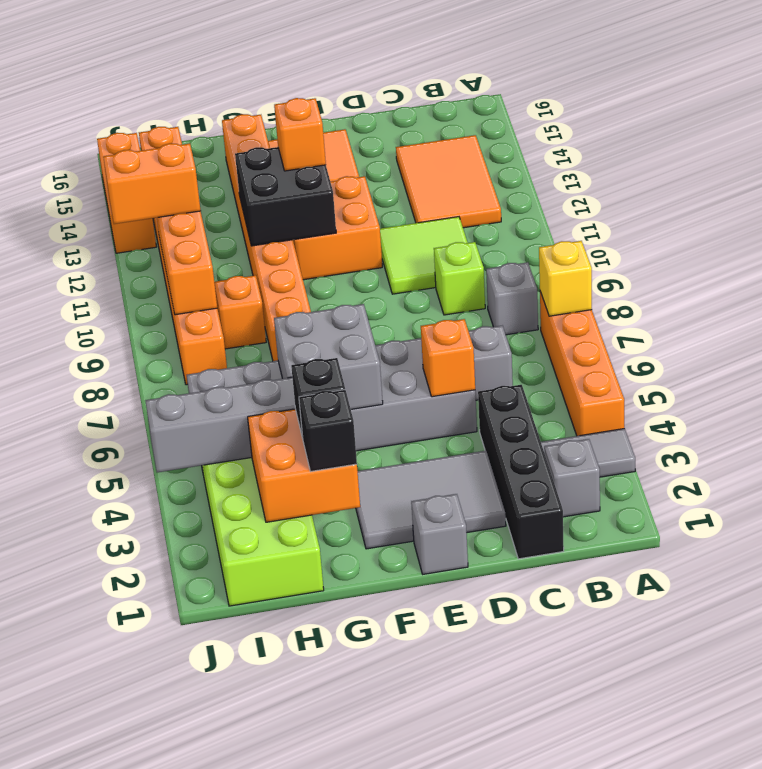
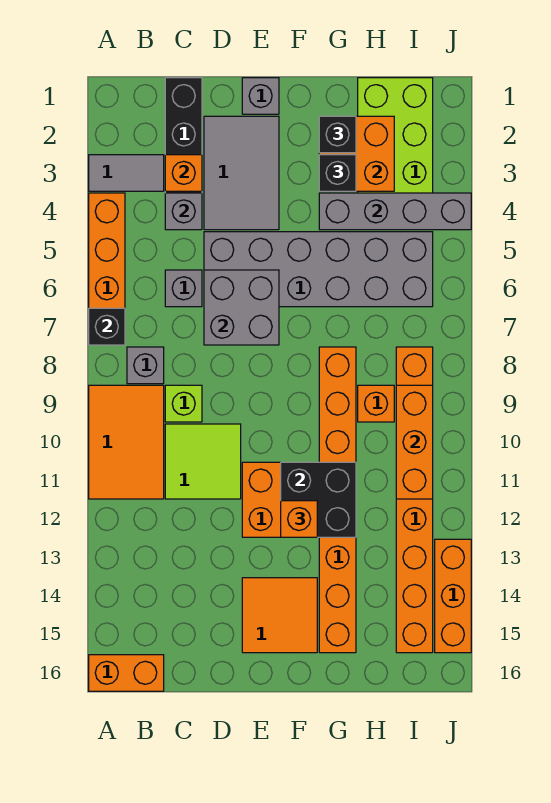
yellow 1x1 brick [539,241,592,316] -> black 1x1 brick [89,308,125,345]
grey 1x1 brick [544,439,600,517] -> grey 1x1 brick moved to [165,193,202,230]
orange 2x3 tile [396,135,501,228] -> orange 2x3 tile moved to [89,385,164,499]
grey 2x3 tile [356,451,506,549] -> grey 2x3 tile turned to [204,116,279,230]
orange 1x1 brick [421,319,475,397] -> orange 1x1 brick moved to [165,155,202,191]
grey 2x2 brick [274,304,383,409] -> grey 2x2 brick moved to [204,270,279,345]
orange 1x2 brick [103,143,201,224] -> orange 1x2 brick moved to [89,655,164,691]

